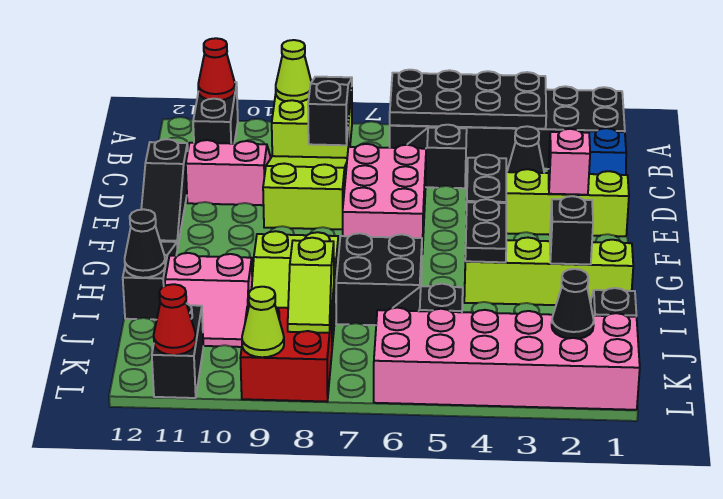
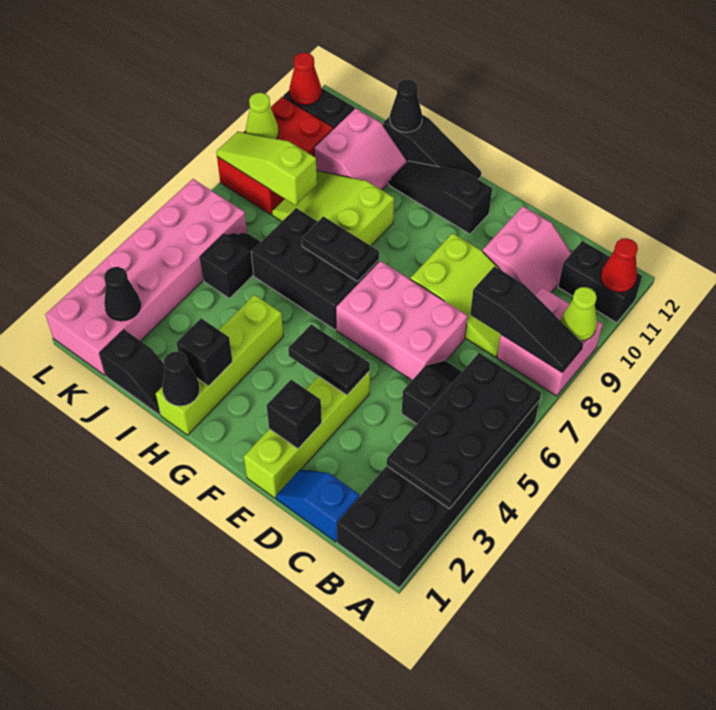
lime 2x2 brick [272,90,352,158] -> pink 2x2 brick [497,287,602,396]
black 1x1 cone [507,126,544,173] -> black 1x1 cone moved to [162,352,200,406]
black 1x3 slope [141,139,188,248] -> black 1x3 slope moved to [389,161,492,234]
pink 1x1 brick [548,129,590,195] -> black 1x1 brick [267,380,322,449]
black 1x2 plate [465,199,506,262] -> black 1x2 plate moved to [302,216,379,282]
black 2x2 brick [336,233,422,325] -> black 2x3 brick [251,208,379,330]
pink 2x2 slope [165,253,252,347] -> pink 2x2 slope turned to [314,108,407,190]
lime 1x2 slope [288,238,334,333] -> lime 1x3 slope [216,132,317,205]
red 2x2 brick [240,307,332,402] -> red 2x3 brick [217,97,333,214]

